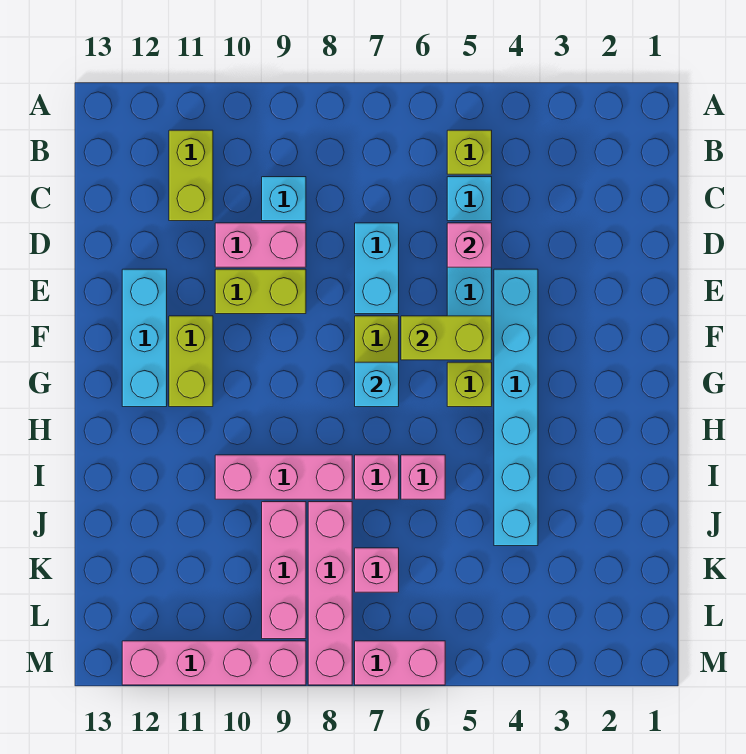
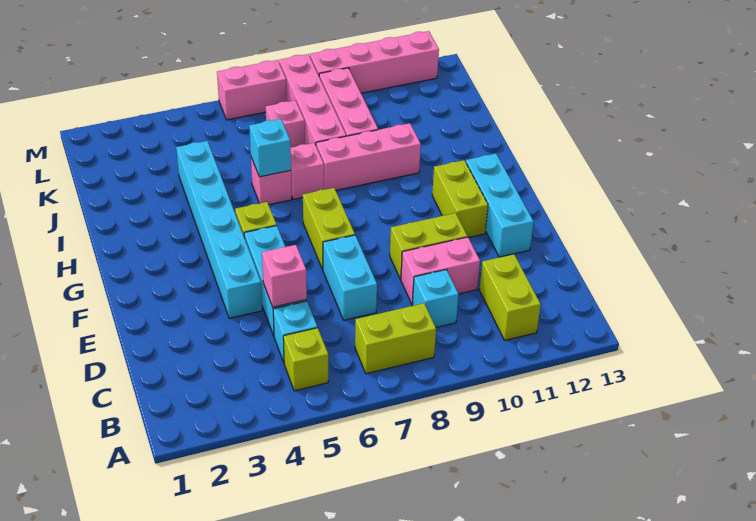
lime 1x2 brick [401,316,492,360] -> lime 1x2 brick moved to [355,303,436,374]
cyan 1x1 brick [355,362,399,407] -> cyan 1x1 brick moved to [249,119,291,177]

